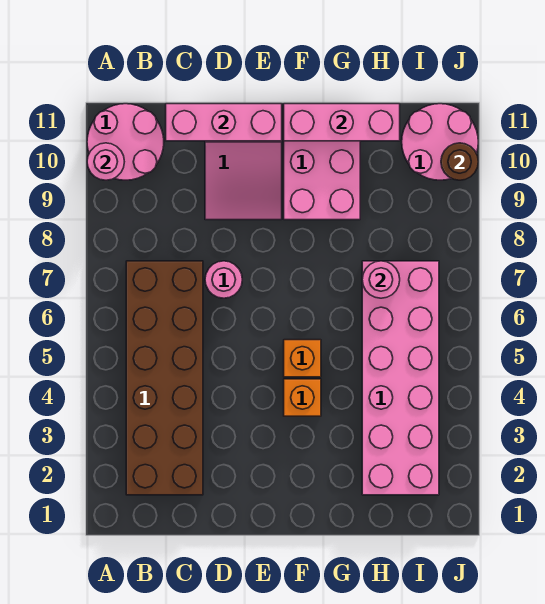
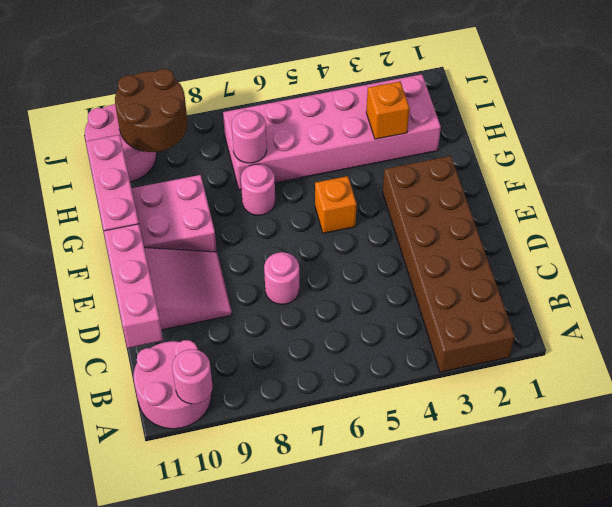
brown 2x6 brick [126,261,203,495] -> brown 2x6 brick turned to [383,156,515,372]
orange 1x1 brick [284,379,321,416] -> orange 1x1 brick moved to [366,81,409,139]
none -> pink 1x1 round brick [241,164,275,215]
brown 1x1 round brick [441,143,478,180] -> brown 2x2 round brick [115,69,188,152]

